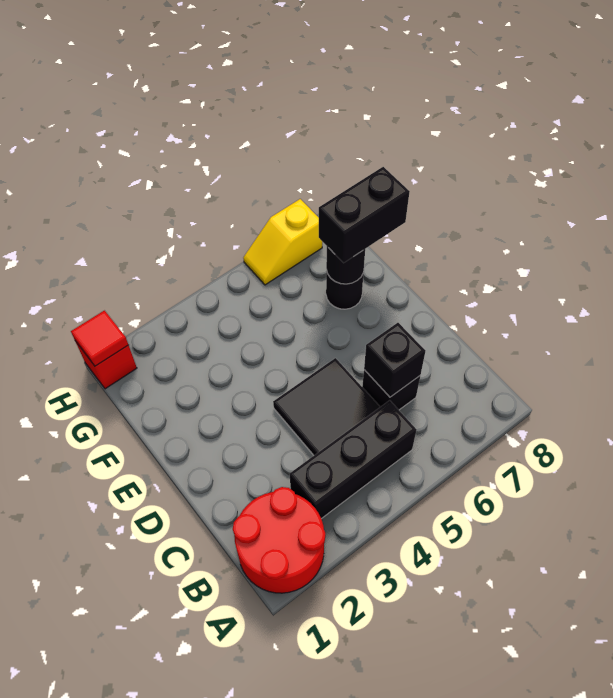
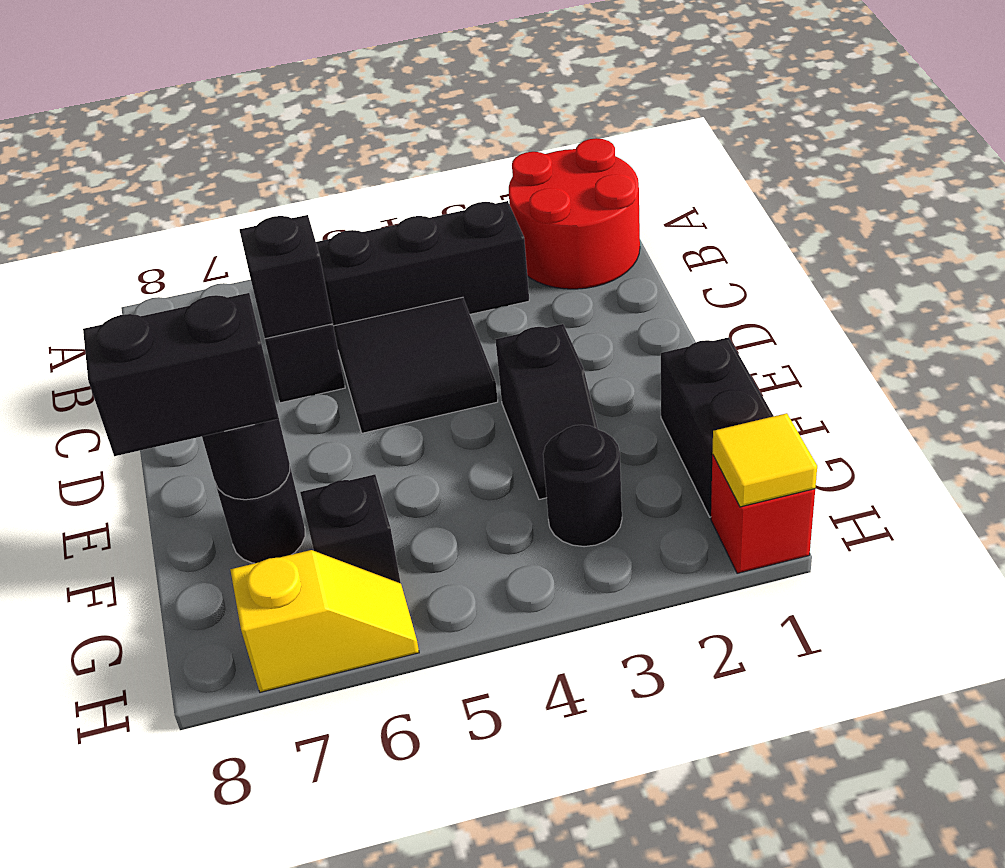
none -> black 1x2 slope [495,324,598,499]
none -> black 1x2 brick [660,337,773,517]
none -> black 1x1 round brick [543,425,622,547]
none -> black 1x1 brick [300,474,401,583]
red 1x1 tile [71,311,128,366] -> yellow 1x1 tile [712,413,817,507]

